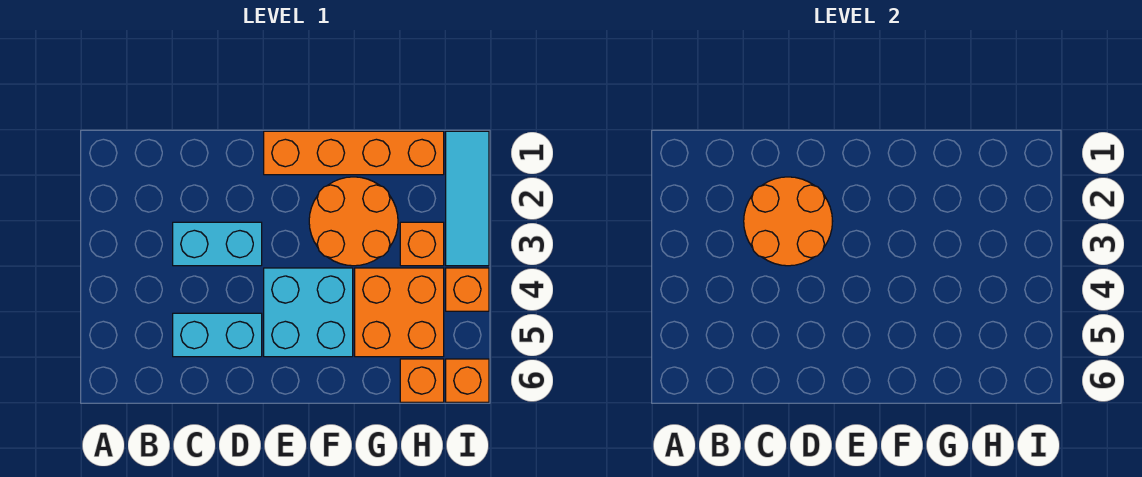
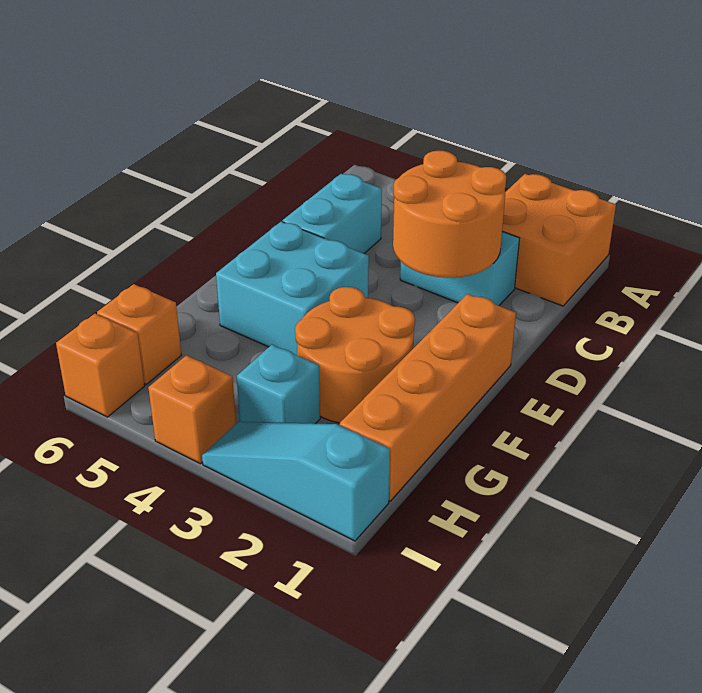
cyan 1x2 brick [173,222,262,266] -> cyan 1x2 brick turned to [400,232,520,306]
orange 2x2 brick [355,268,444,357] -> orange 2x2 brick moved to [502,174,616,306]
orange 1x1 brick [400,222,444,266] -> cyan 1x1 brick [237,345,320,424]
cyan 1x3 tile [446,131,489,266] -> cyan 1x3 slope [202,422,390,541]

